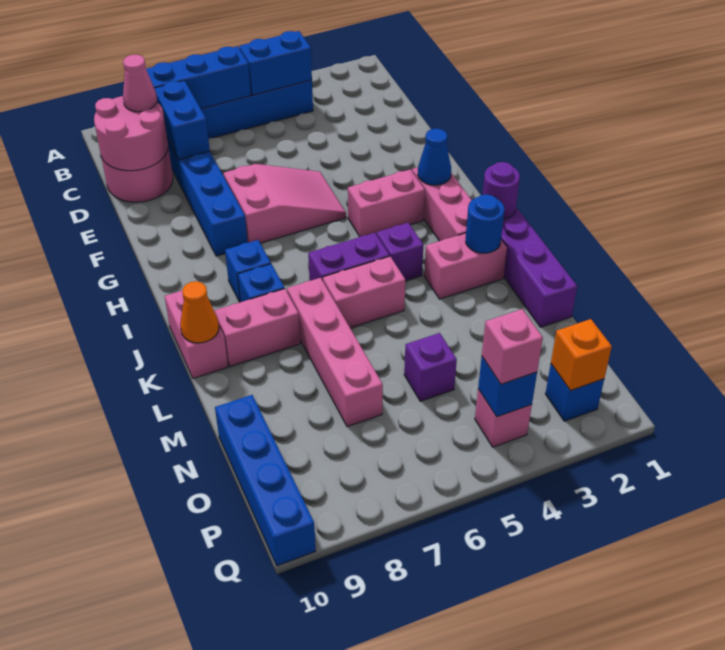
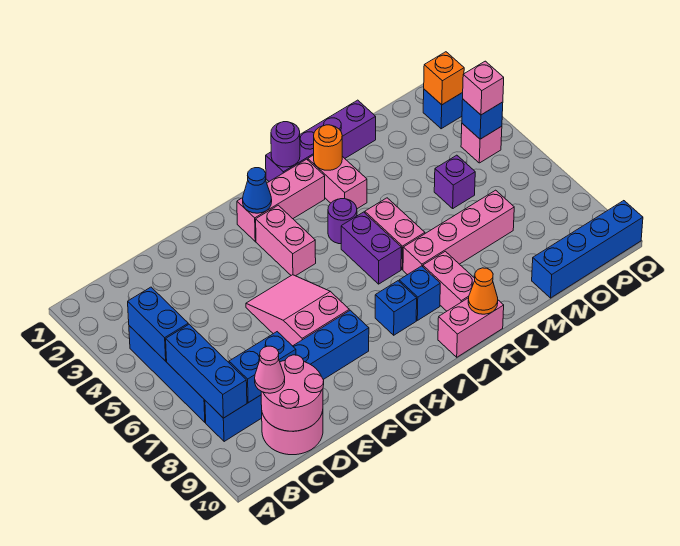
purple 1x1 brick [377,223,423,281] -> purple 1x1 round brick [328,199,357,244]
blue 1x1 round brick [466,194,504,253] -> orange 1x1 round brick [314,125,342,170]

